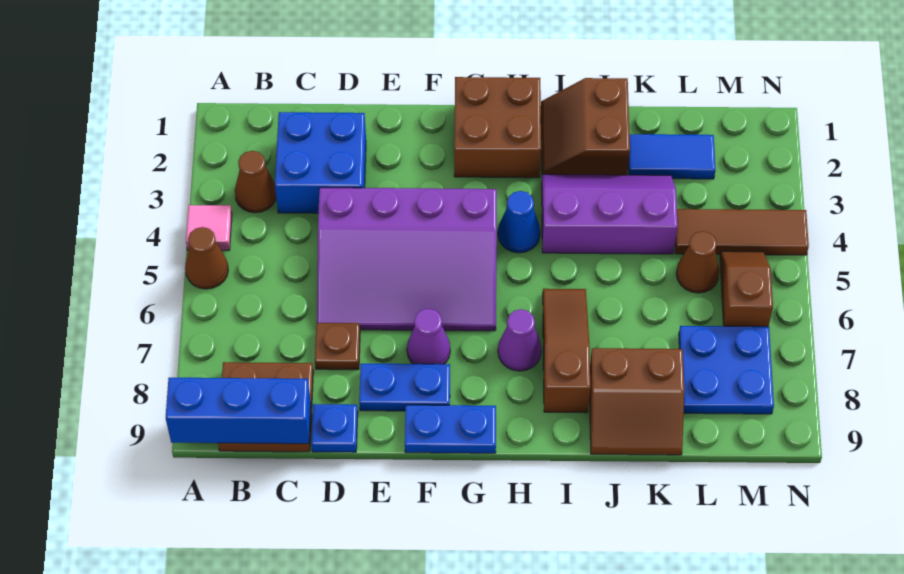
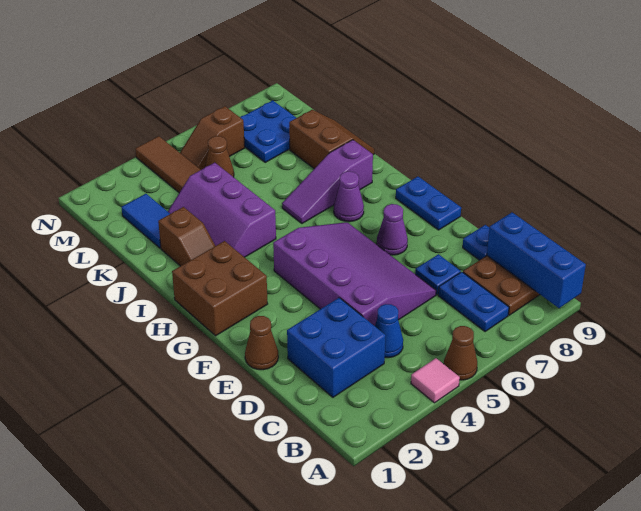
brown 1x1 cone [235,151,276,213] -> brown 1x1 cone moved to [245,316,278,370]
brown 1x1 plate [315,323,360,370] -> blue 1x1 plate [415,254,461,295]
blue 1x2 plate [359,364,450,411] -> blue 1x2 plate moved to [438,272,509,332]
blue 1x1 cone [498,191,540,253] -> blue 1x1 cone moved to [375,304,403,358]
brown 2x2 slope [541,78,630,175] -> brown 1x2 slope [158,207,215,266]
brown 1x3 slope [543,289,590,413] -> purple 1x3 slope [282,140,373,223]

